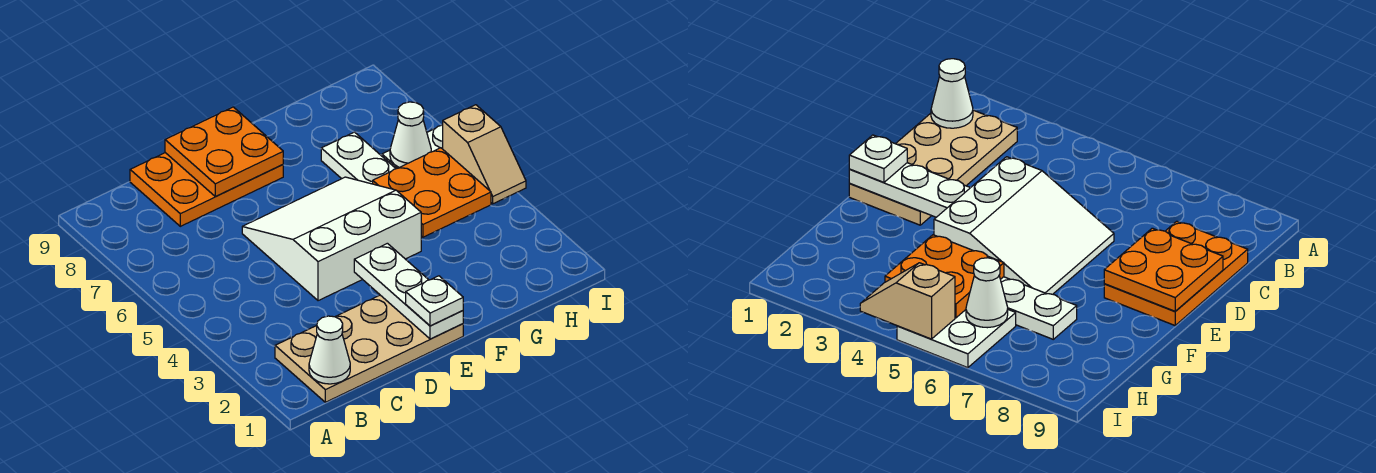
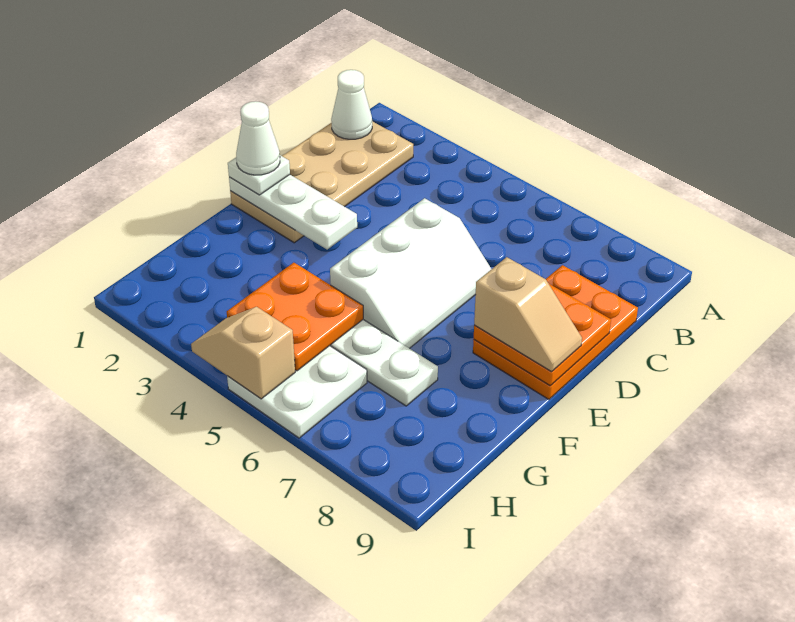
white 3x3 slope [242,177,421,301] -> white 2x3 slope [330,198,491,348]
none -> tan 1x2 slope [474,257,582,372]
white 1x1 cone [390,102,431,167] -> white 1x1 cone moved to [236,101,280,175]

